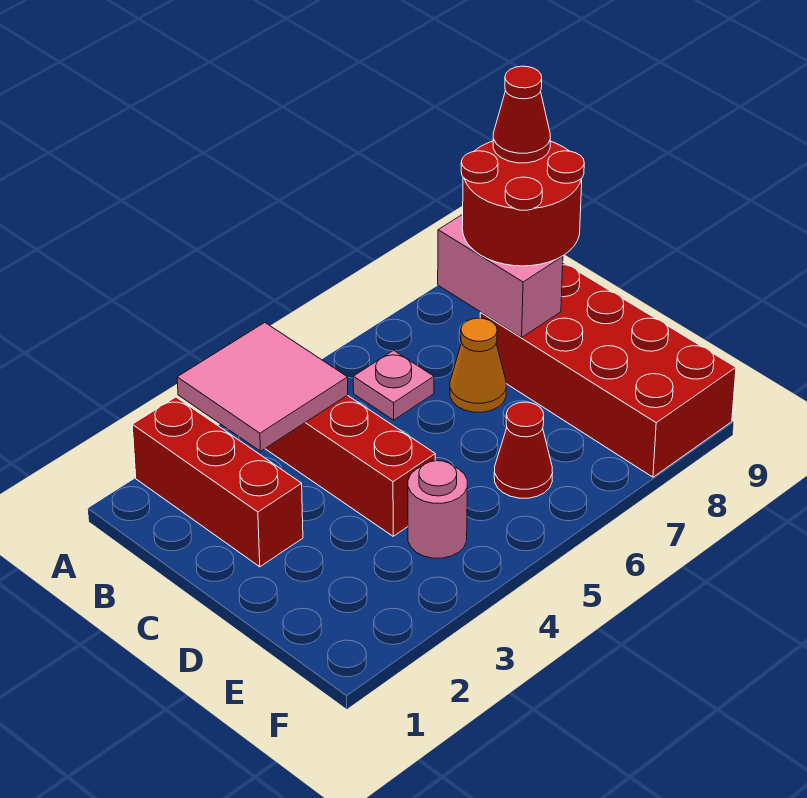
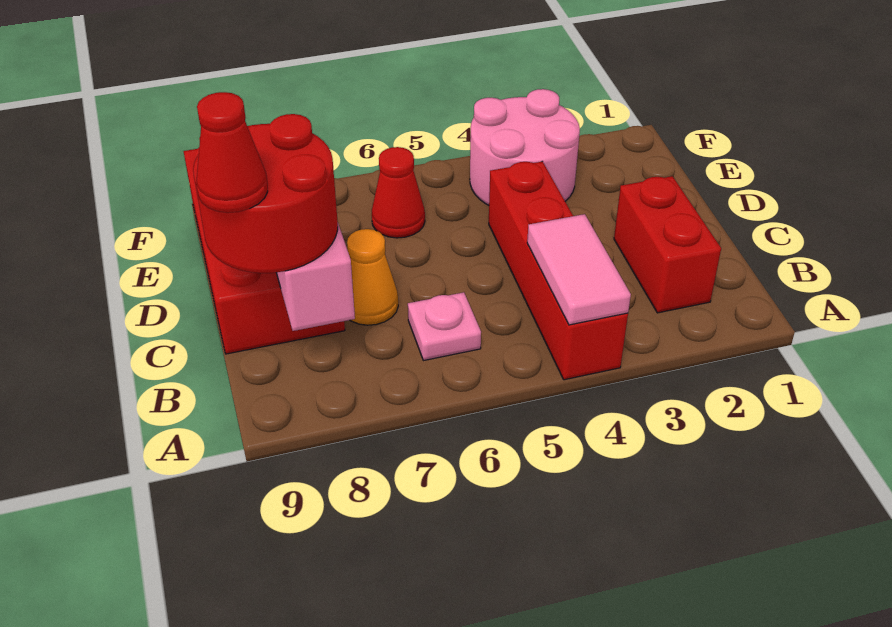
red 1x3 brick [132,397,303,567] -> red 1x2 brick [614,176,721,313]
pink 2x2 tile [177,323,348,451] -> pink 1x2 tile [527,214,631,325]
pink 1x1 round brick [408,461,468,558] -> pink 2x2 round brick [470,89,580,205]

